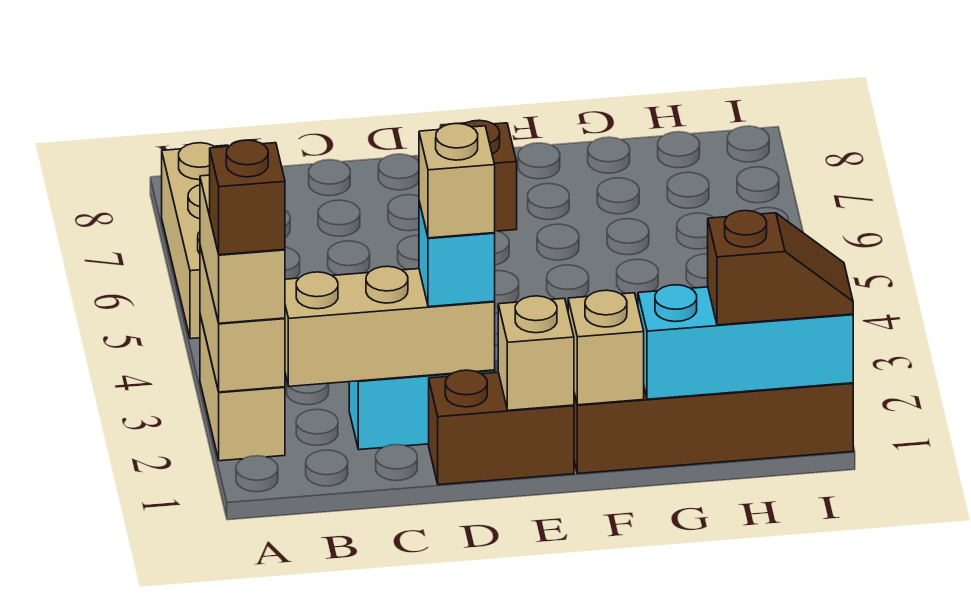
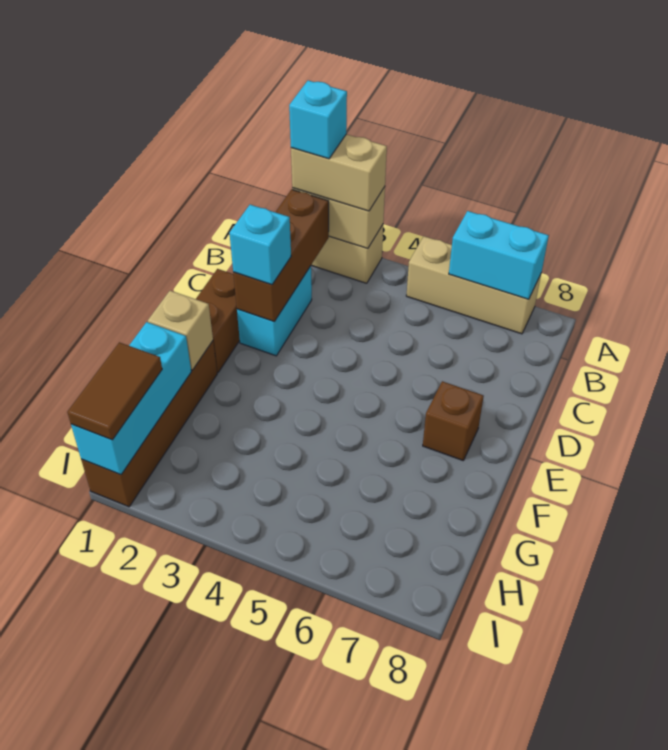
brown 1x1 brick [210,140,285,255] -> cyan 1x1 brick [289,80,347,159]
none -> cyan 1x2 brick [449,211,549,299]
tan 1x3 brick [285,266,495,386] -> brown 1x3 brick [233,189,329,322]
tan 1x1 brick [419,124,495,238] -> none
tan 1x1 brick [498,296,574,410] -> none
brown 1x2 slope [708,211,853,325] -> brown 1x2 tile [67,342,162,440]

